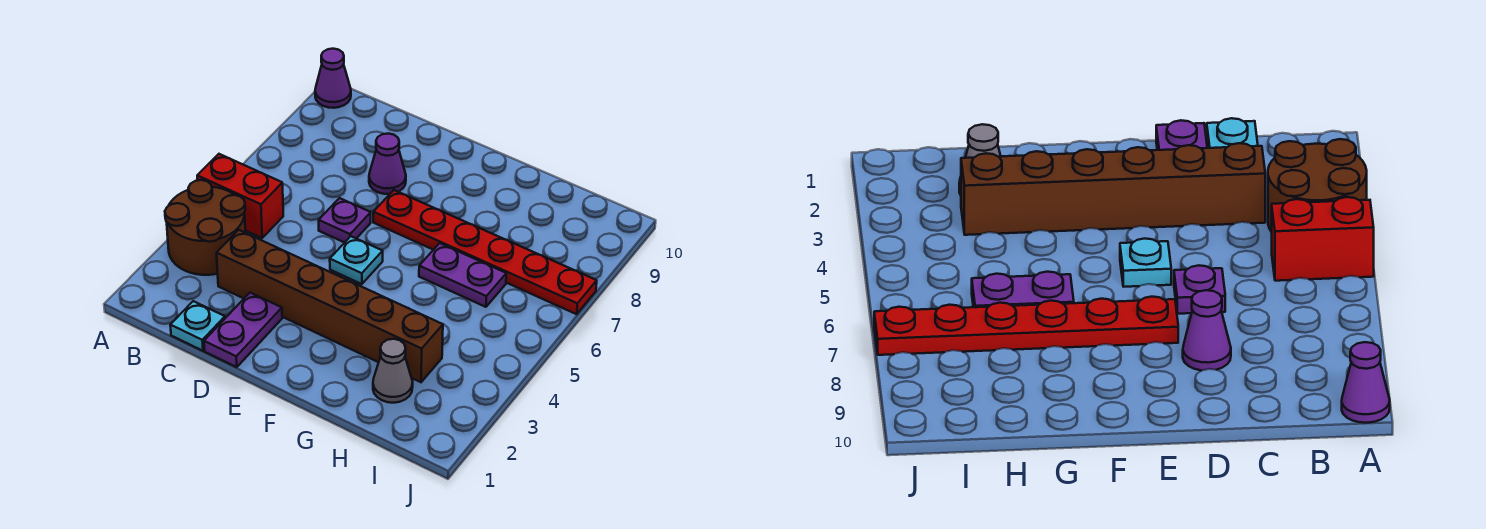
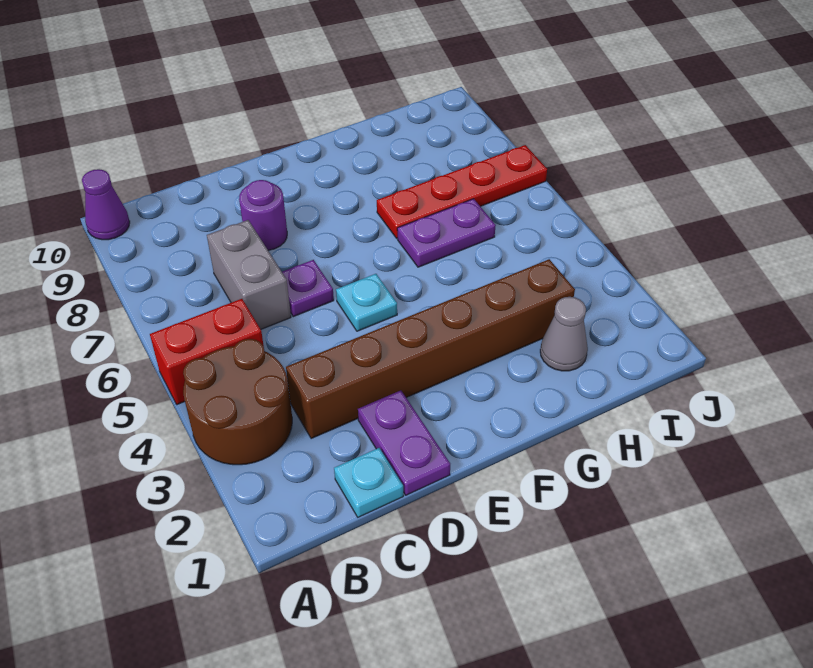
none -> grey 1x2 brick [207,220,291,329]
purple 1x1 cone [369,134,406,194] -> purple 1x1 round brick [239,180,287,250]
red 1x6 plate [373,190,597,314] -> red 1x4 plate [377,145,547,238]

